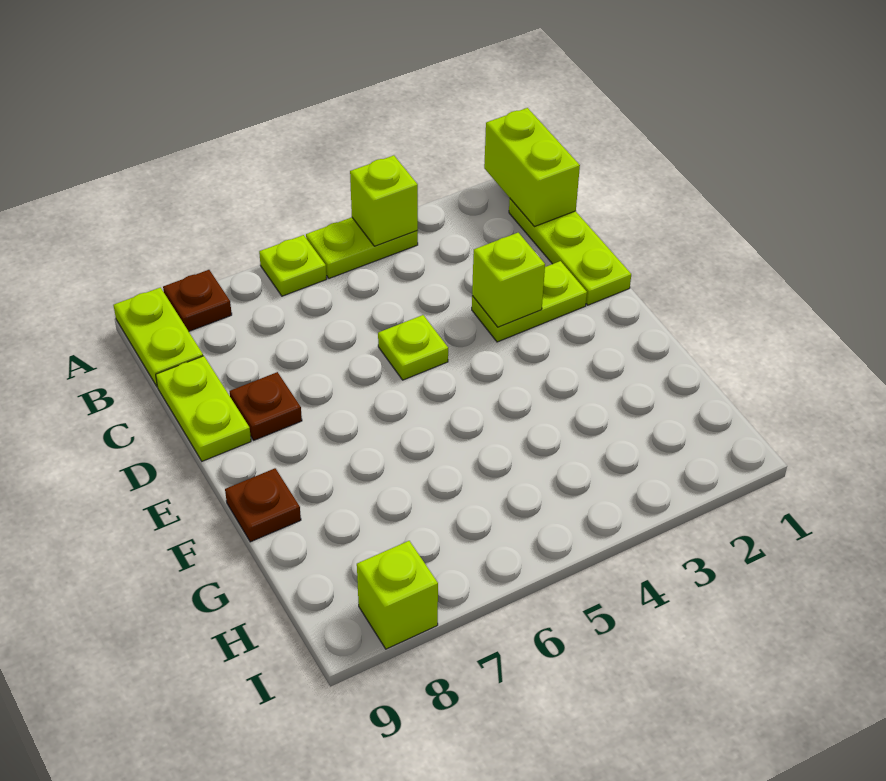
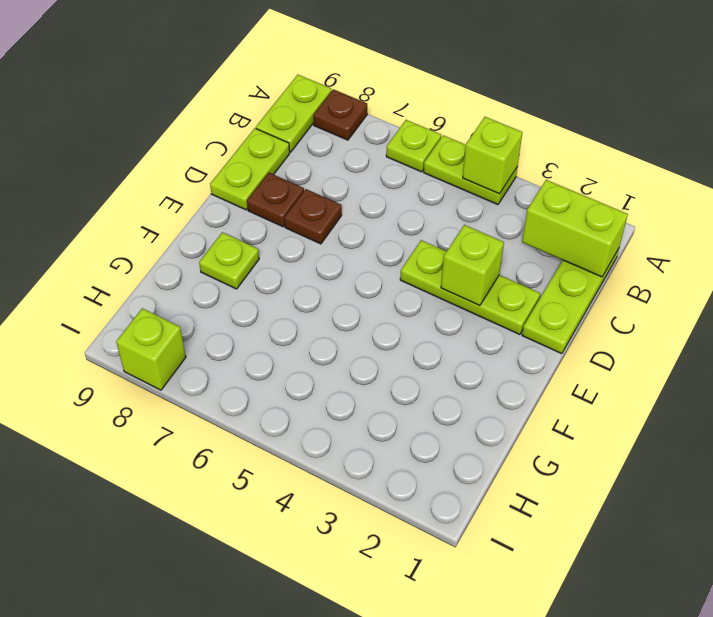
lime 1x2 brick [484,108,580,227] -> lime 1x2 brick turned to [522,180,628,277]
lime 1x2 plate [472,261,587,342] -> lime 1x3 plate [400,240,540,335]
lime 1x1 plate [378,315,448,380] -> lime 1x1 plate moved to [199,232,259,289]
brown 1x1 plate [225,468,301,542] -> brown 1x1 plate moved to [284,189,342,244]

